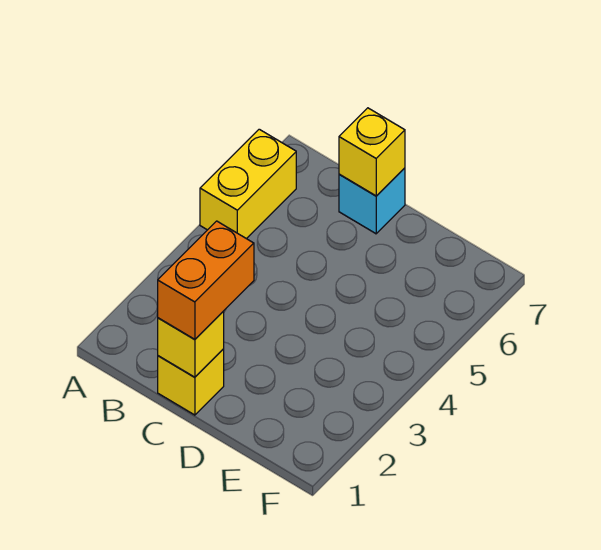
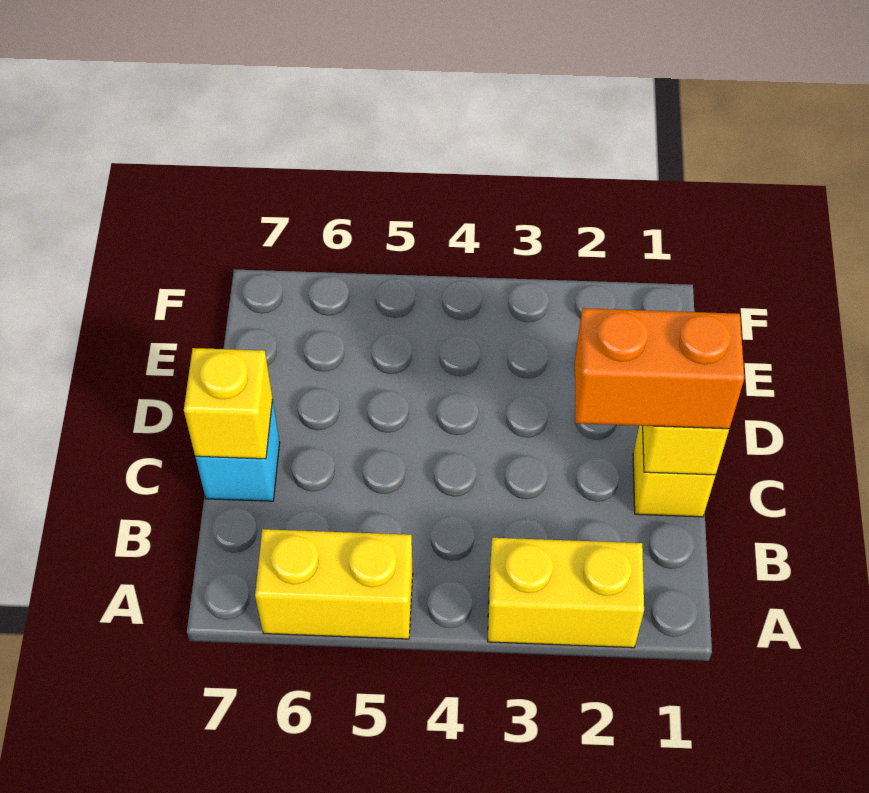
none -> yellow 1x2 brick [488,538,644,648]

